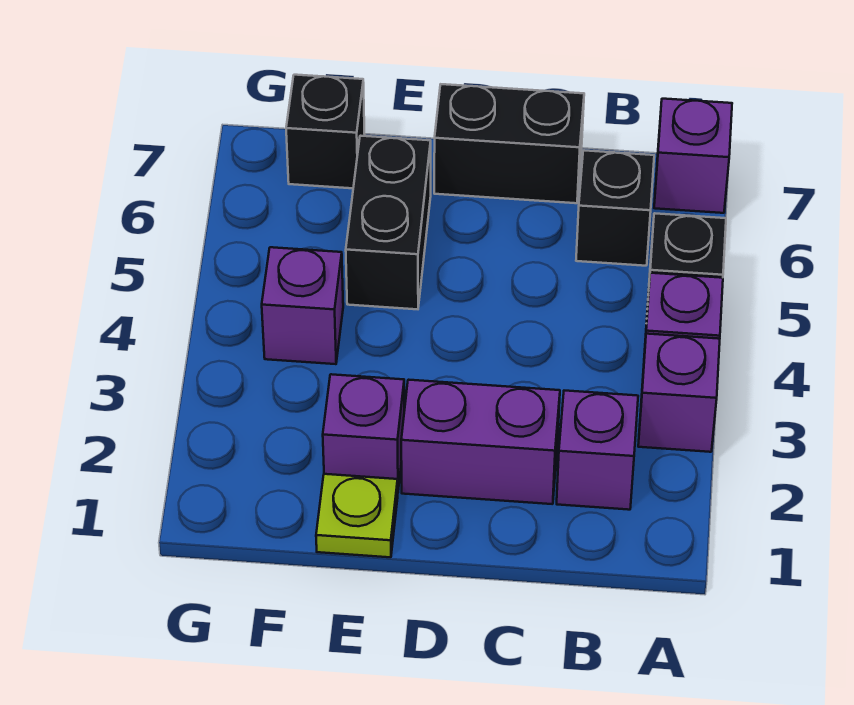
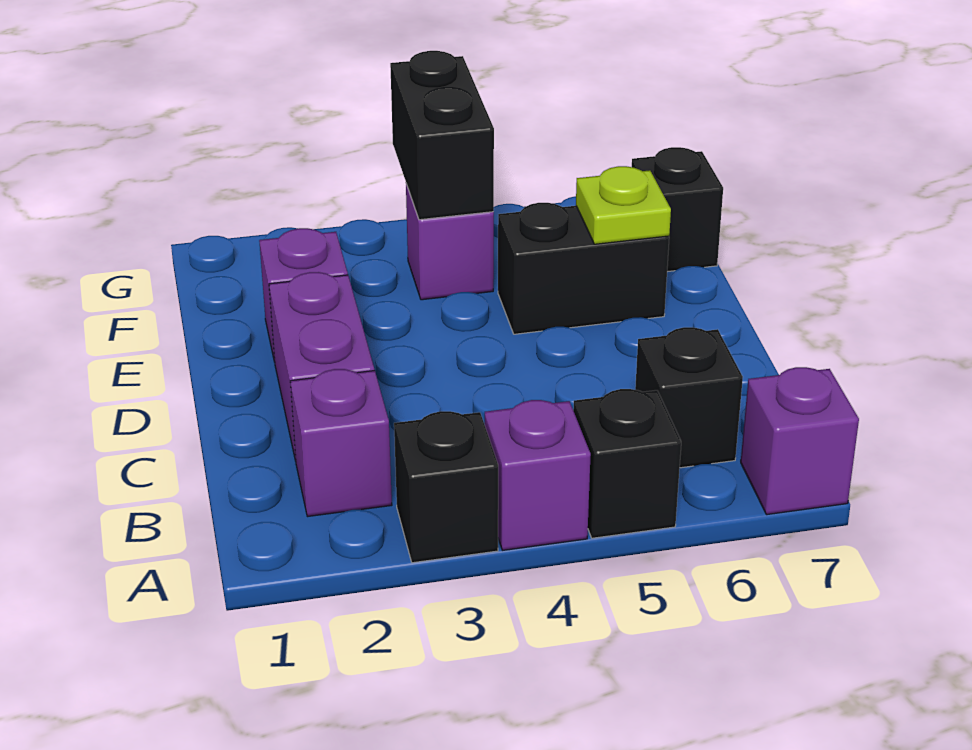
purple 1x1 brick [638,334,720,452] -> black 1x1 brick [394,411,498,563]
black 1x2 brick [434,84,584,203] -> black 1x2 brick moved to [390,51,494,220]
lime 1x1 plate [316,474,398,557] -> lime 1x1 plate moved to [576,166,671,244]

